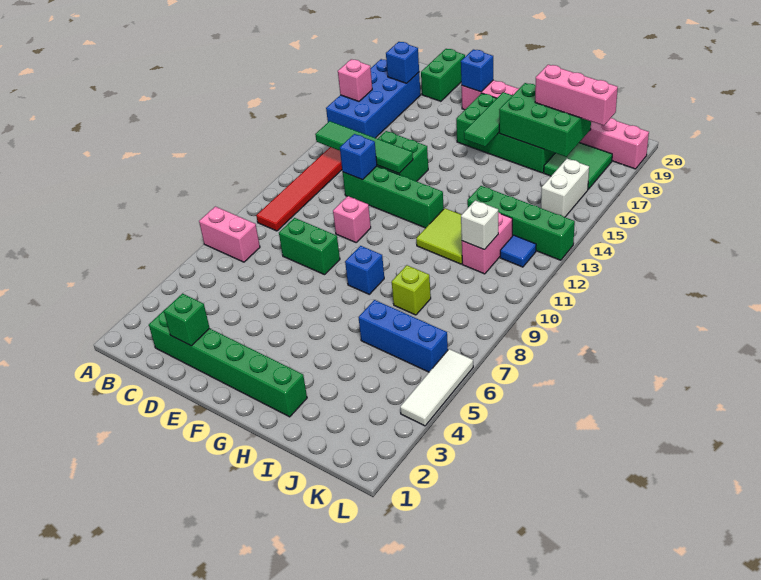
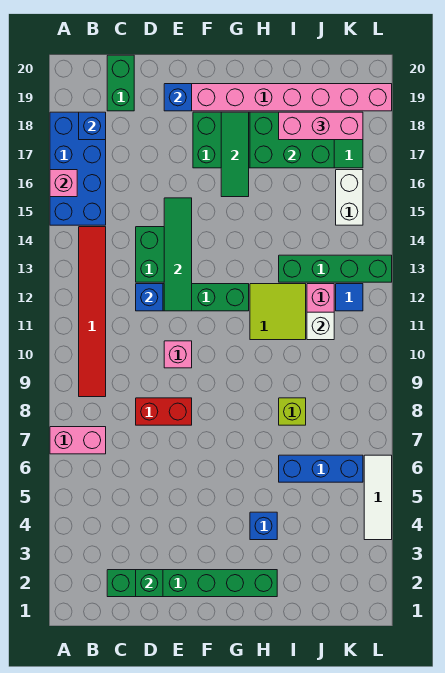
green 1x4 tile [315,121,413,173] -> green 1x4 tile turned to [164,198,192,311]
green 1x2 brick [279,218,340,275] -> red 1x2 brick [136,398,192,425]
blue 1x1 brick [345,246,384,294] -> blue 1x1 brick moved to [250,512,277,540]

